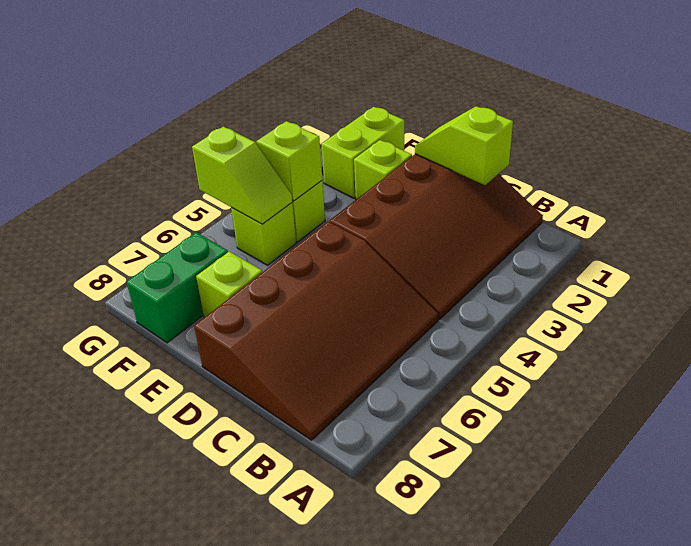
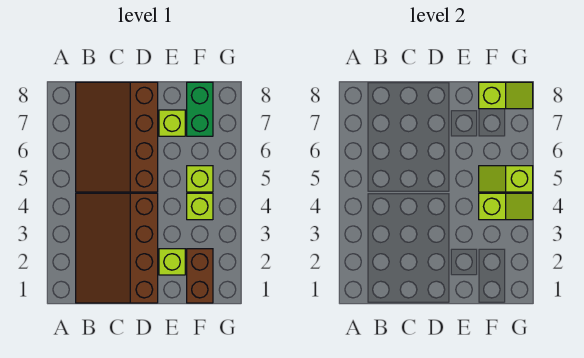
lime 1x2 slope [415,106,513,185] -> lime 1x2 slope moved to [479,82,533,109]
lime 1x2 brick [321,107,404,198] -> brown 1x2 brick [187,249,213,303]

